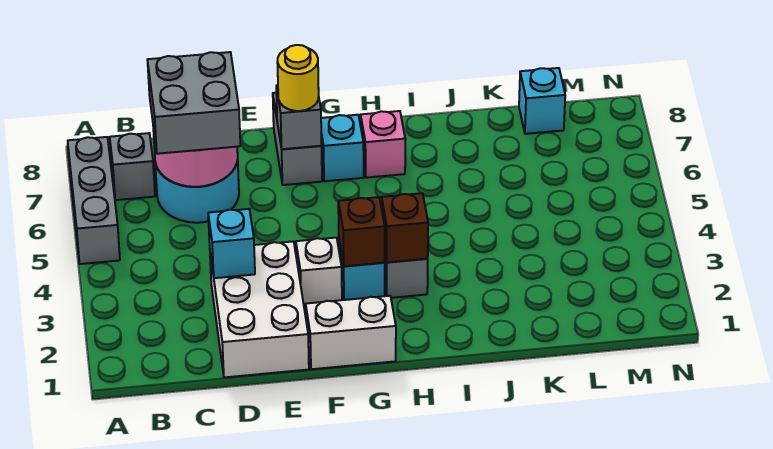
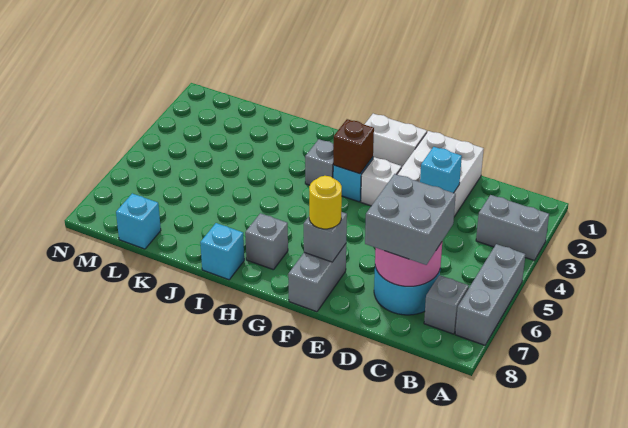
none -> grey 1x2 brick [476,195,549,260]
cyan 1x1 brick [321,115,364,181] -> cyan 1x1 brick moved to [200,223,244,280]
brown 1x1 brick [382,193,428,262] -> none
pink 1x1 brick [361,111,405,178] -> grey 1x1 brick [245,213,288,270]

